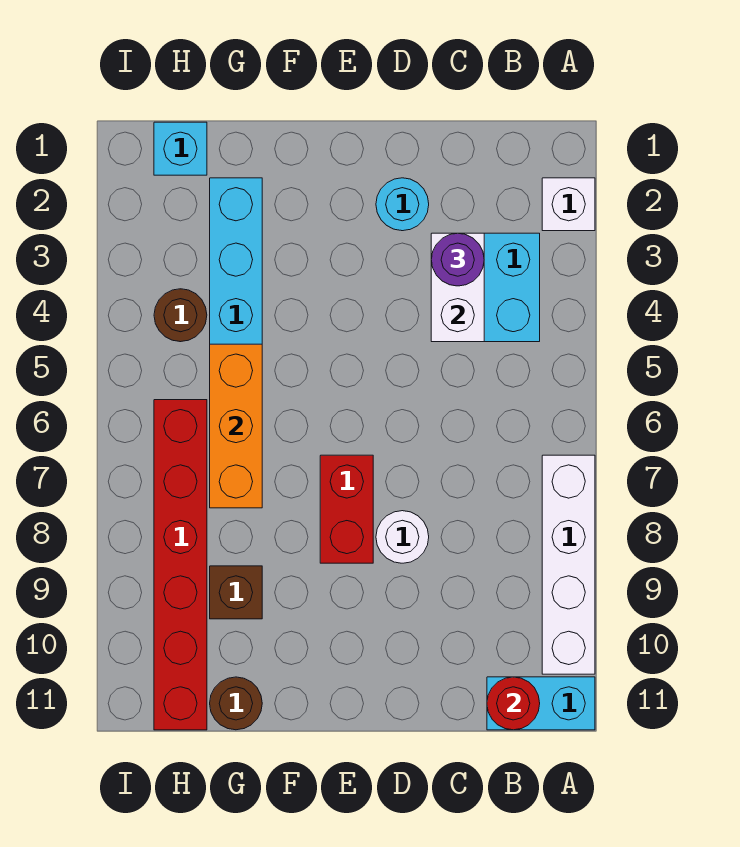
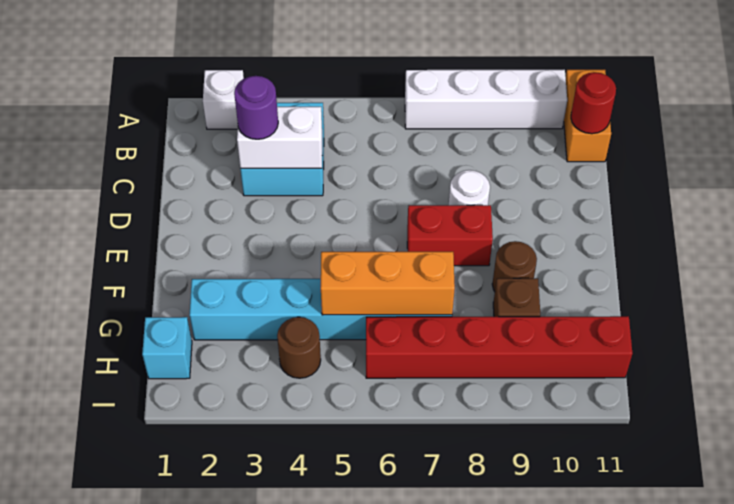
cyan 1x2 brick [487,677,595,730] -> orange 1x2 brick [564,70,611,162]
cyan 1x1 round brick [376,178,429,231] -> none
brown 1x1 round brick [210,677,262,730] -> brown 1x1 round brick moved to [492,241,537,291]

